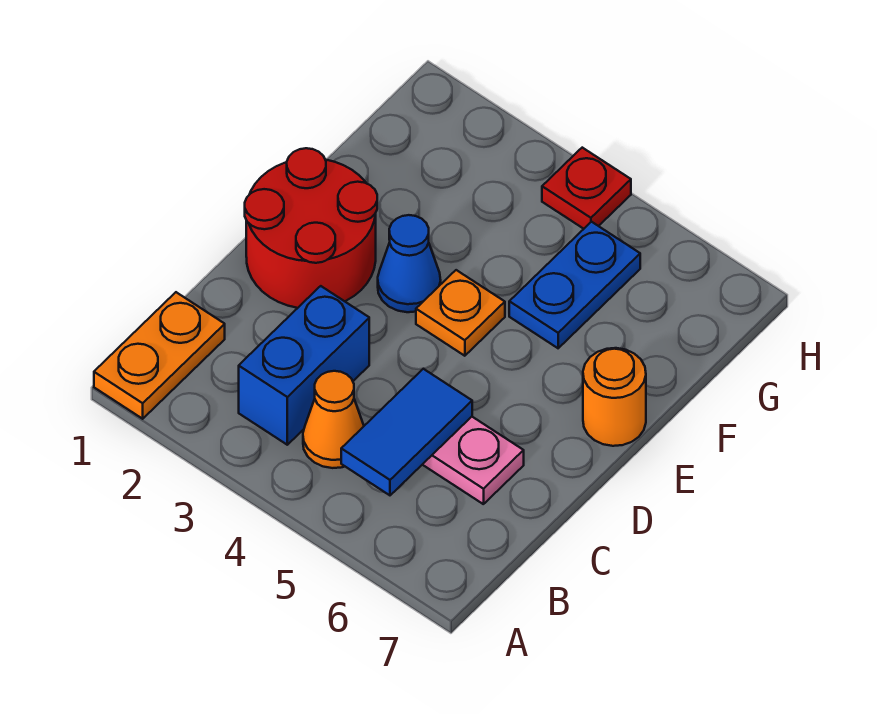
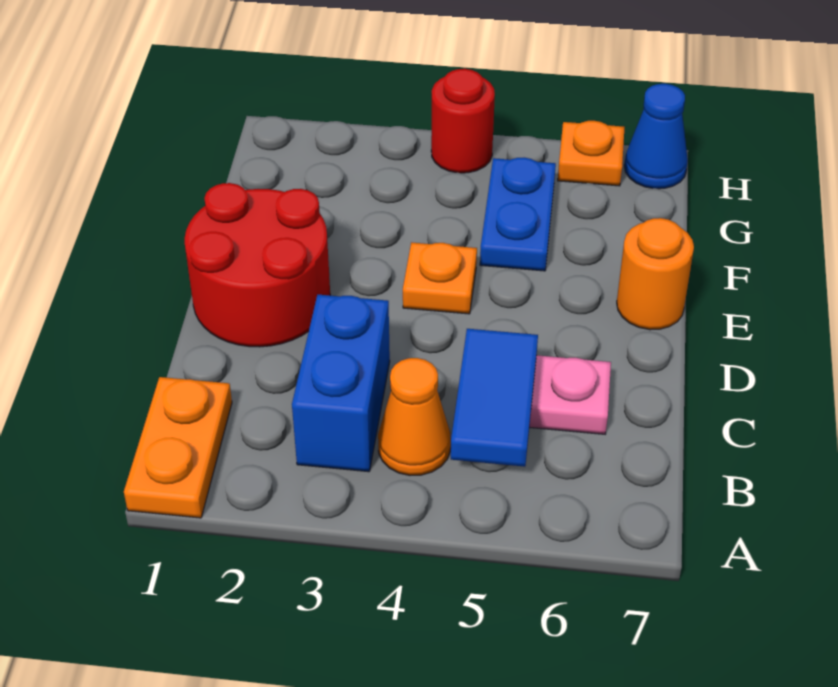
blue 1x1 cone [378,215,441,312] -> blue 1x1 cone moved to [624,84,688,189]
red 1x1 plate [542,148,631,229] -> red 1x1 round brick [431,69,495,173]
none -> orange 1x1 plate [558,121,625,186]

